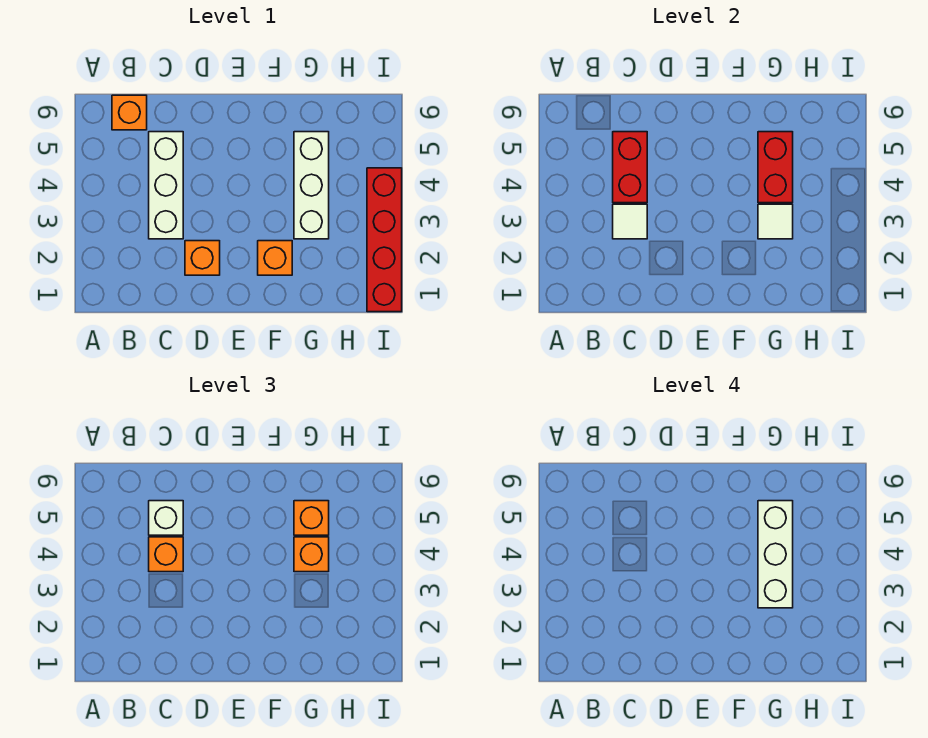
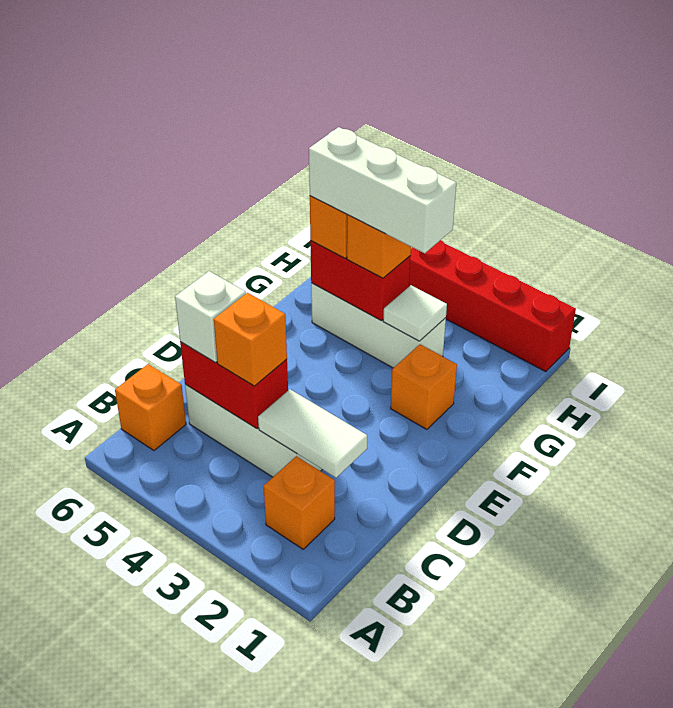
white 1x1 tile [613,204,647,239] -> white 1x2 tile [258,389,367,478]
orange 1x1 brick [185,241,220,275] -> orange 1x1 brick moved to [264,456,335,549]

